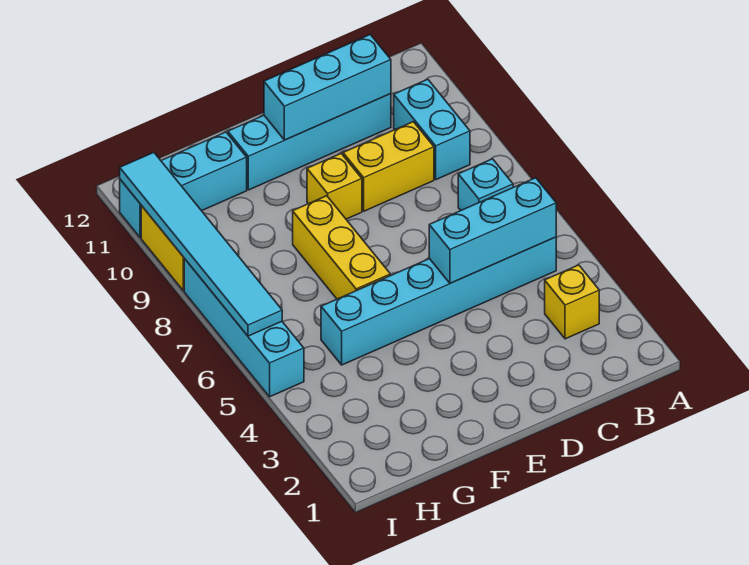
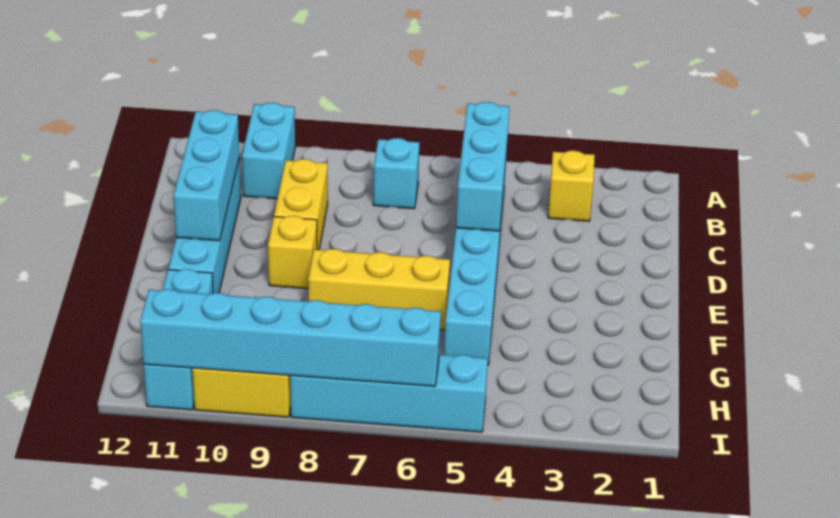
cyan 1x2 brick [394,79,470,180] -> cyan 1x2 brick turned to [242,103,295,199]
cyan 1x6 tile [120,152,282,336] -> cyan 1x6 brick [140,289,441,386]

